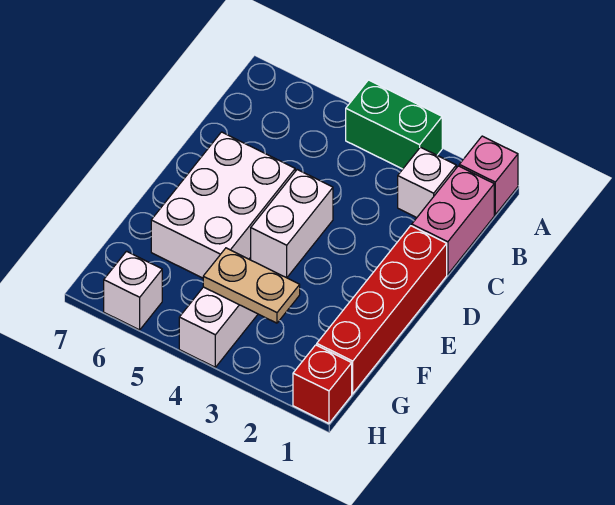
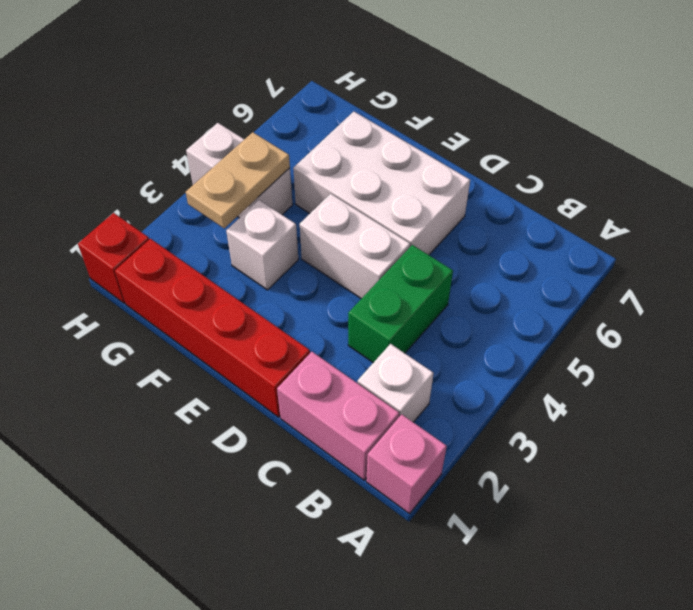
green 1x2 brick [346,80,442,169] -> green 1x2 brick moved to [348,245,453,363]
white 1x1 brick [104,251,162,330] -> white 1x1 brick moved to [226,200,298,290]

